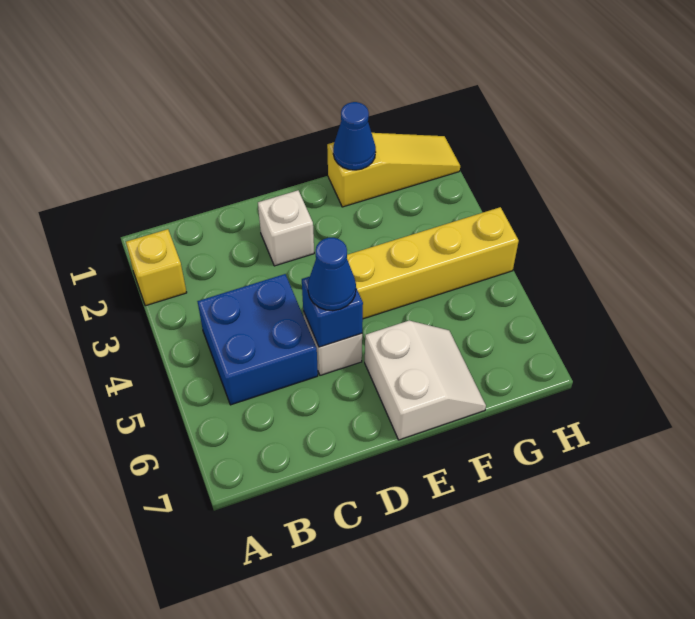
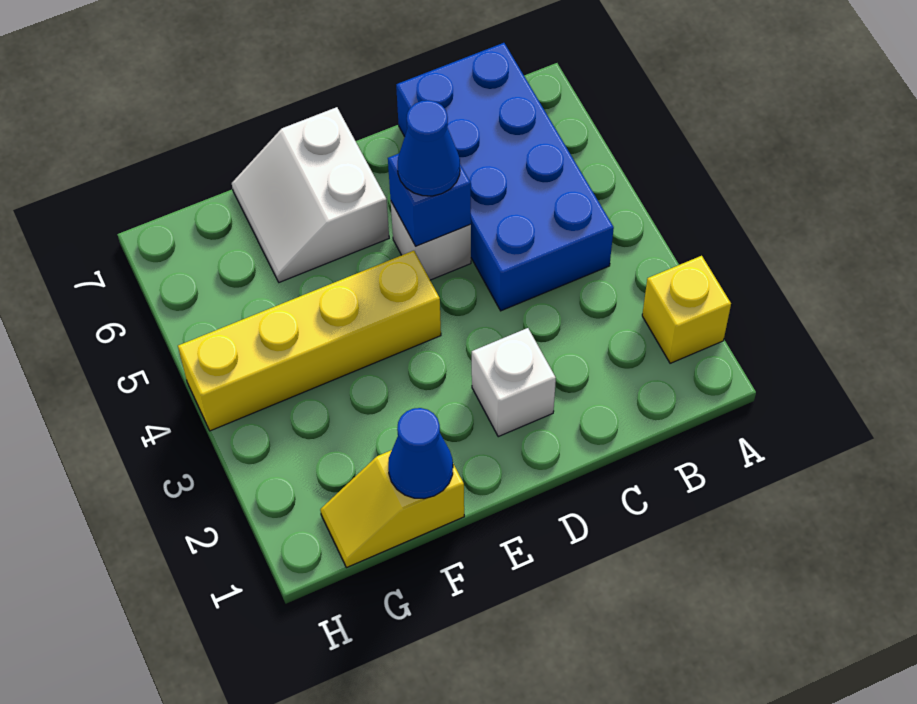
blue 2x2 brick [197,274,318,405] -> blue 2x4 brick [396,43,614,311]
yellow 1x3 slope [327,133,460,207] -> yellow 1x2 slope [320,450,464,568]

